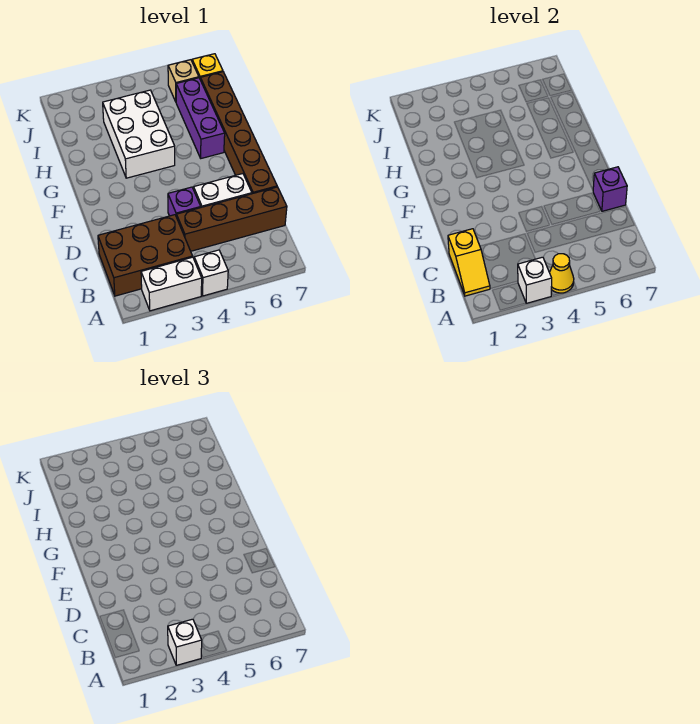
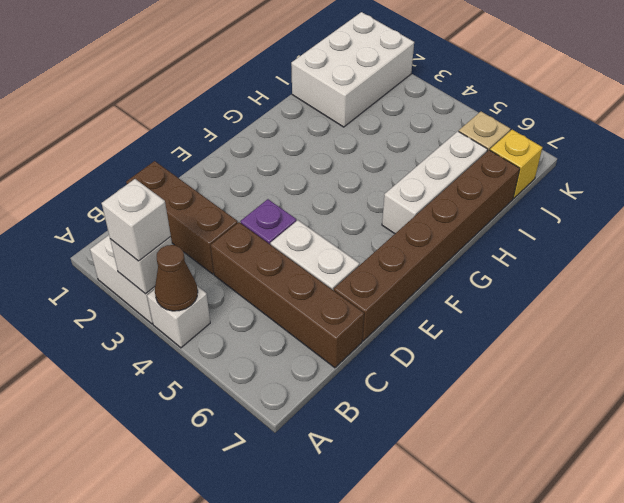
yellow 1x1 cone [550,254,574,293] -> brown 1x1 cone [155,245,198,311]
brown 2x3 brick [98,215,193,296] -> brown 1x3 brick [126,161,238,274]
yellow 1x2 slope [448,229,490,296] -> none
purple 1x1 brick [593,167,627,211] -> none
white 2x3 brick [103,90,175,178] -> white 2x3 brick moved to [291,12,414,127]
purple 1x3 brick [176,78,225,158] -> white 1x3 brick [382,131,487,234]

